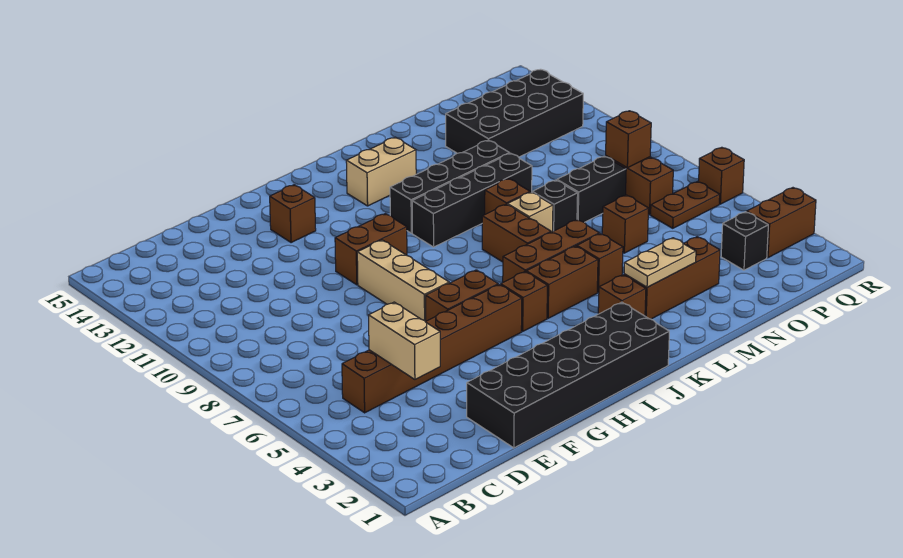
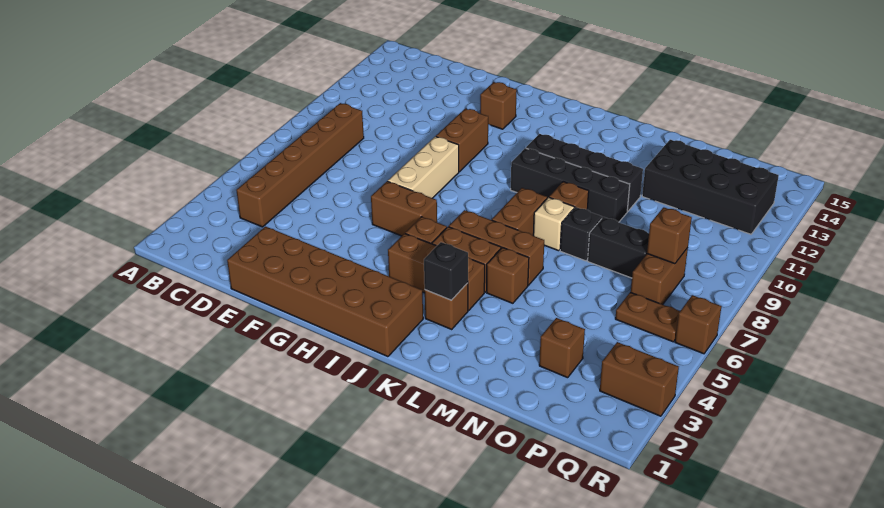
brown 1x6 brick [342,284,522,413] -> brown 1x6 brick turned to [236,103,364,227]
tan 1x2 brick [369,302,440,379] -> none
black 2x6 brick [467,302,669,448] -> brown 2x6 brick [227,227,423,357]
brown 1x2 brick [335,214,407,285] -> brown 1x2 brick turned to [436,109,488,172]
tan 1x2 brick [346,137,416,206] -> none
brown 1x3 brick [624,237,720,319] -> brown 1x3 brick moved to [388,233,485,311]
tan 1x2 plate [624,238,696,287] -> none
brown 1x1 brick [602,195,649,253] -> brown 1x1 brick moved to [539,318,585,378]
black 1x1 brick [721,212,768,270] -> black 1x1 brick moved to [424,242,468,300]

